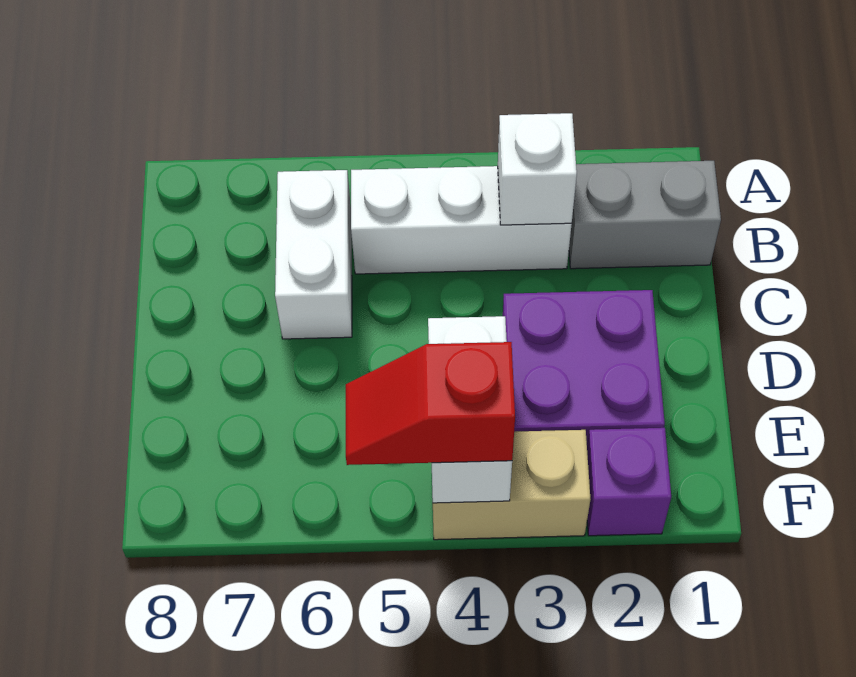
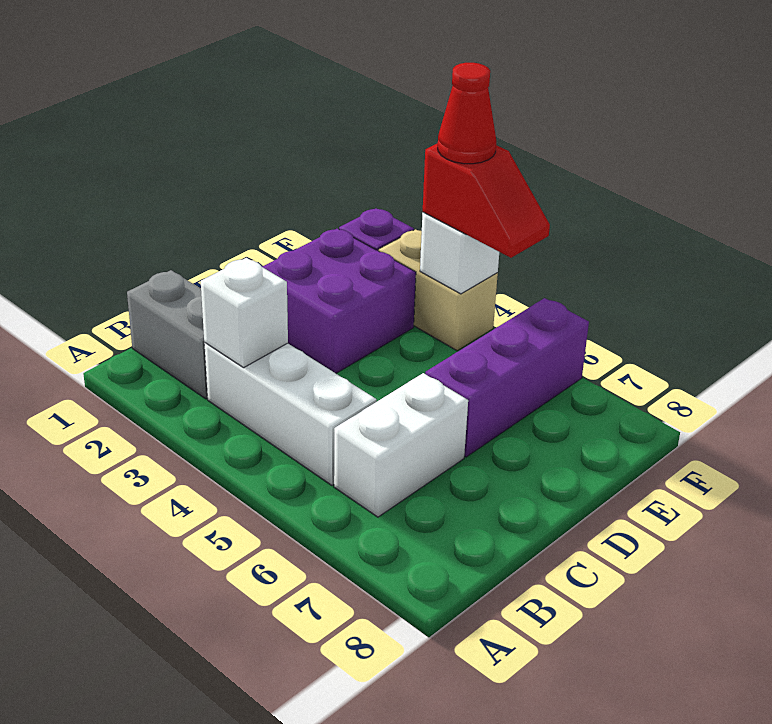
none -> purple 1x3 brick [425,298,589,457]
white 1x2 brick [428,316,512,503] -> white 1x1 brick [420,212,499,294]
none -> red 1x1 cone [438,63,496,164]

